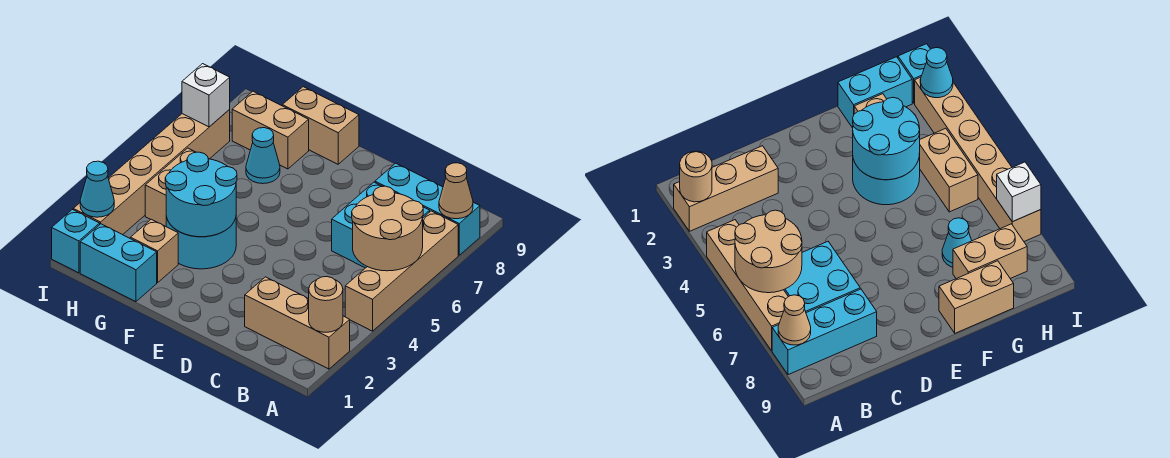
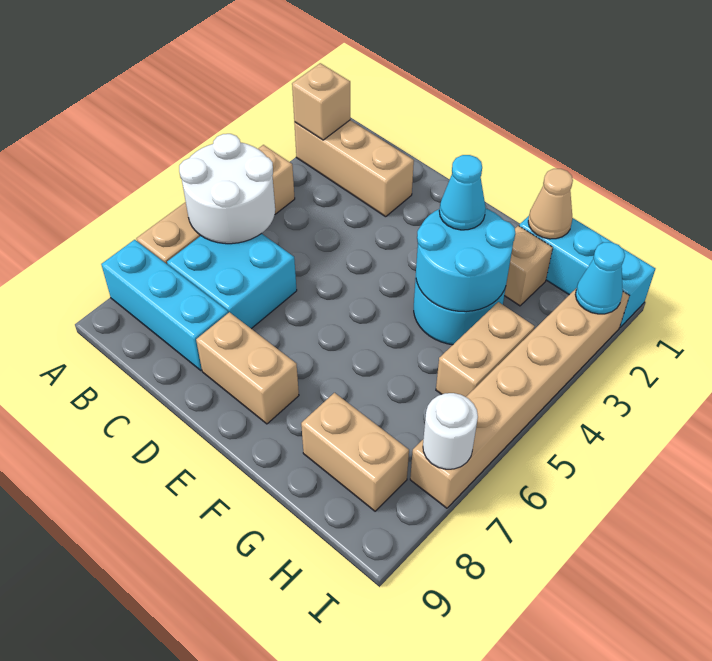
tan 1x1 round brick [309,277,343,332] -> tan 1x1 brick [292,63,350,140]
tan 2x2 round brick [352,186,423,271] -> white 2x2 round brick [179,134,275,244]
tan 1x1 cone [439,163,473,219] -> tan 1x1 cone moved to [528,169,573,239]
tan 1x2 brick [282,87,359,164] -> tan 1x2 brick moved to [196,312,299,424]
cyan 1x1 cone [246,128,280,184] -> cyan 1x1 cone moved to [439,155,486,230]
white 1x1 brick [182,64,230,127] -> white 1x1 round brick [423,393,478,469]

